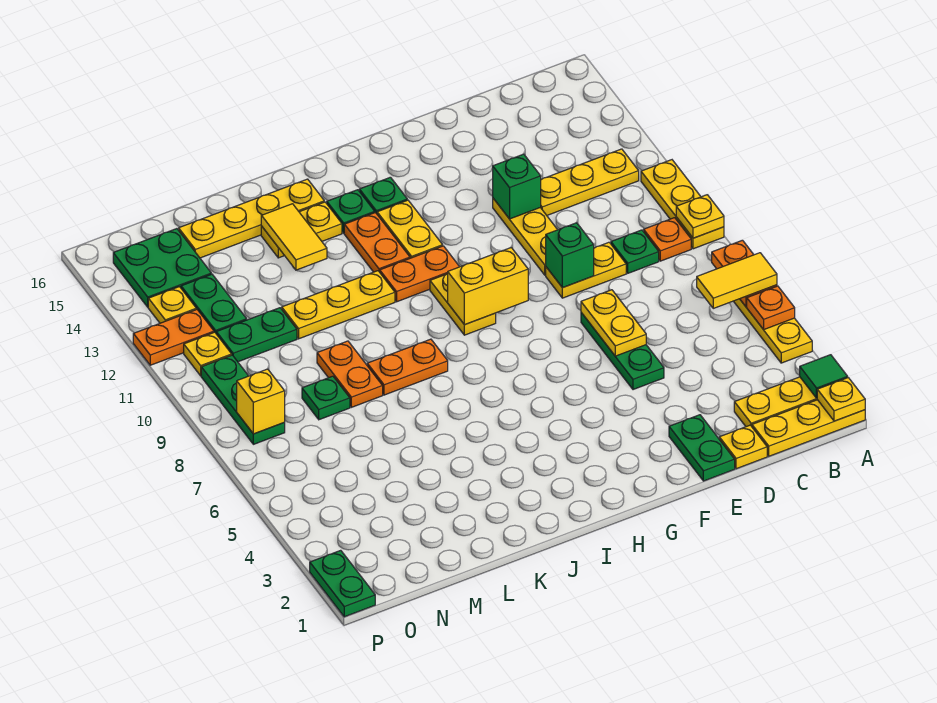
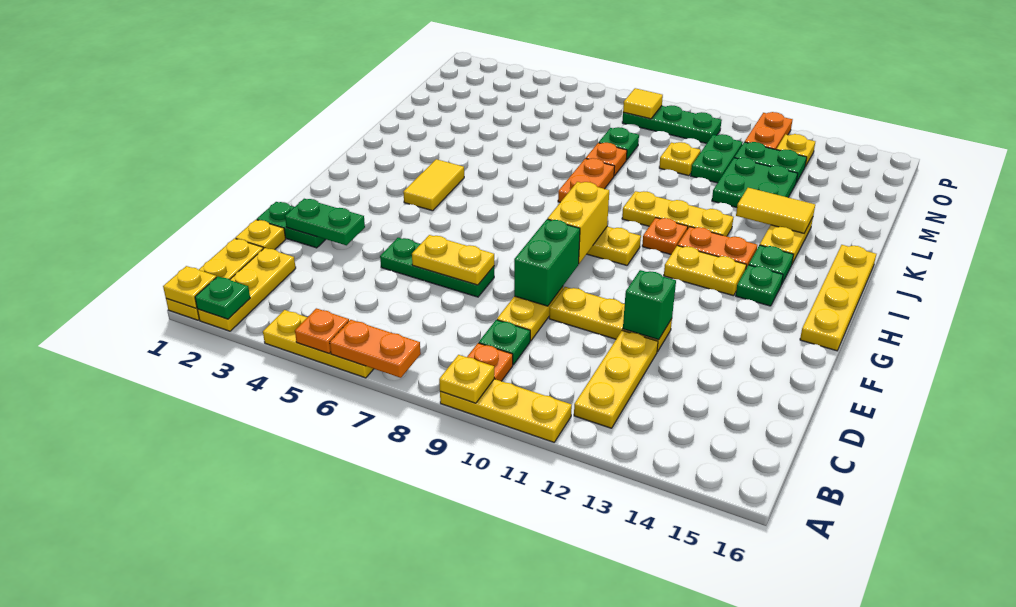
green 1x1 tile [800,355,848,398] -> green 1x1 plate [195,276,250,319]
yellow 1x2 tile [697,253,777,308] -> yellow 1x2 tile moved to [403,159,464,211]
green 1x1 brick [546,223,594,288] -> green 1x2 brick [514,219,580,306]
orange 1x2 plate [380,246,459,302] -> orange 1x1 plate [642,218,688,254]
yellow 1x3 plate [282,271,395,339] -> yellow 1x3 plate turned to [622,191,734,236]
yellow 1x4 plate [179,179,324,258] -> yellow 1x4 plate moved to [800,245,876,351]
orange 1x2 plate [317,341,383,407] -> orange 1x1 plate [586,143,627,176]
green 2x2 plate [113,229,211,307] -> green 2x2 plate moved to [712,158,798,207]
yellow 1x1 brick [237,369,285,434] -> yellow 1x1 tile [623,88,663,119]
yellow 1x1 plate [184,332,232,376] -> yellow 1x1 plate moved to [659,142,701,176]
green 1x2 plate [310,550,375,617] -> green 1x2 plate moved to [285,199,365,245]

